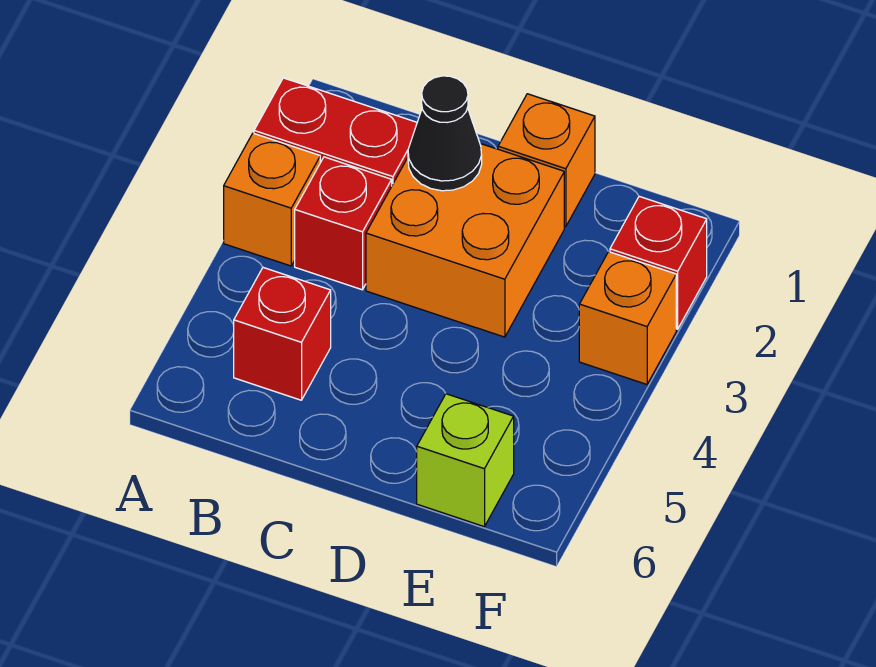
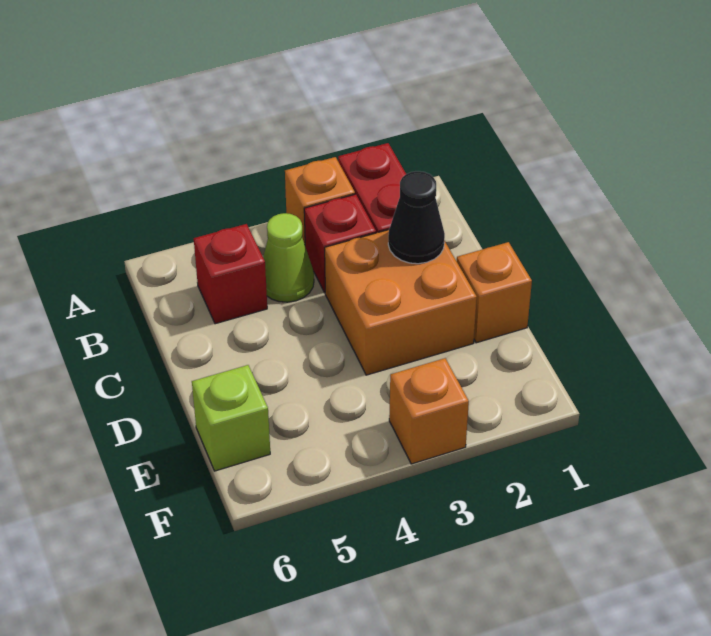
none -> lime 1x1 cone [263,213,314,302]
red 1x1 brick [610,196,707,329] -> none

